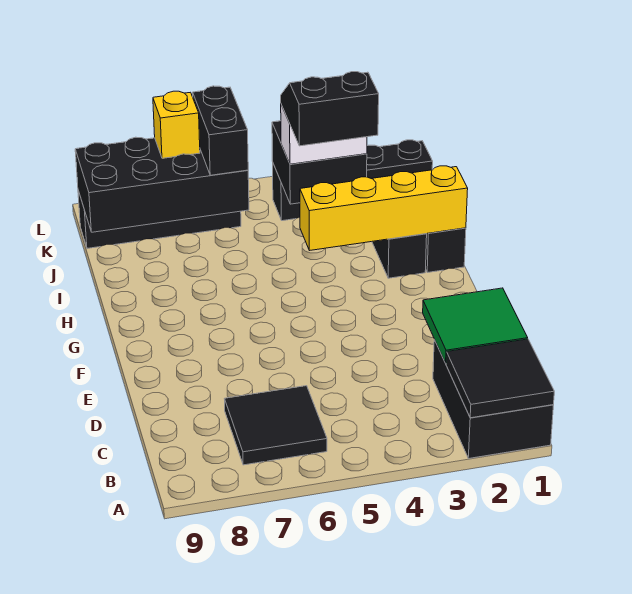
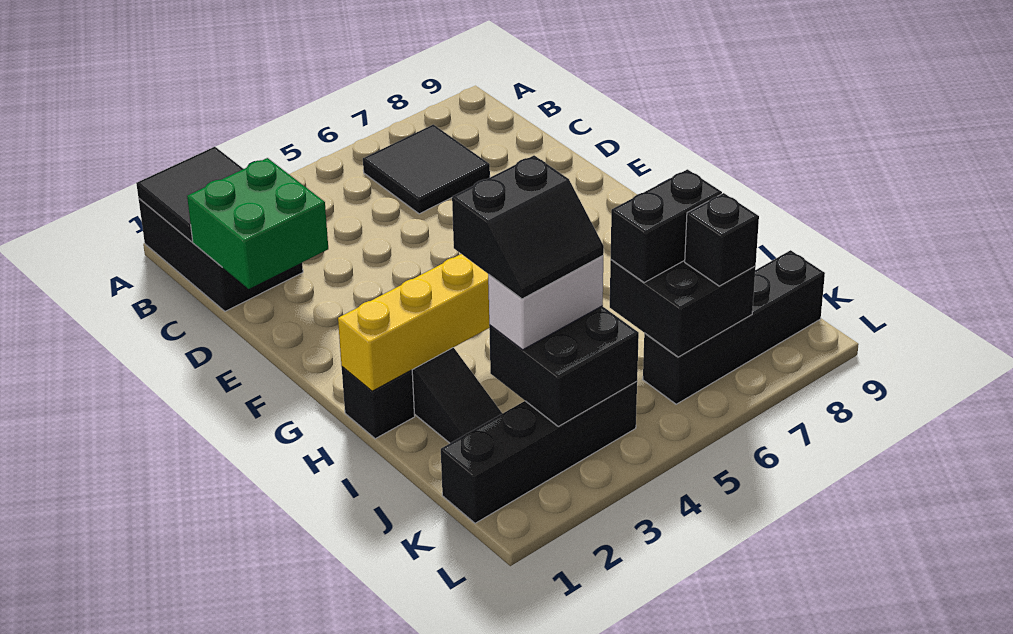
green 2x2 tile [423,288,528,363] -> green 2x2 brick [187,158,328,289]
black 2x4 brick [75,137,249,232] -> black 2x2 brick [610,260,755,357]
black 1x2 brick [193,86,248,175] -> black 1x2 brick turned to [611,169,722,282]
yellow 1x1 brick [153,91,200,158] -> black 1x1 brick [685,193,759,286]

